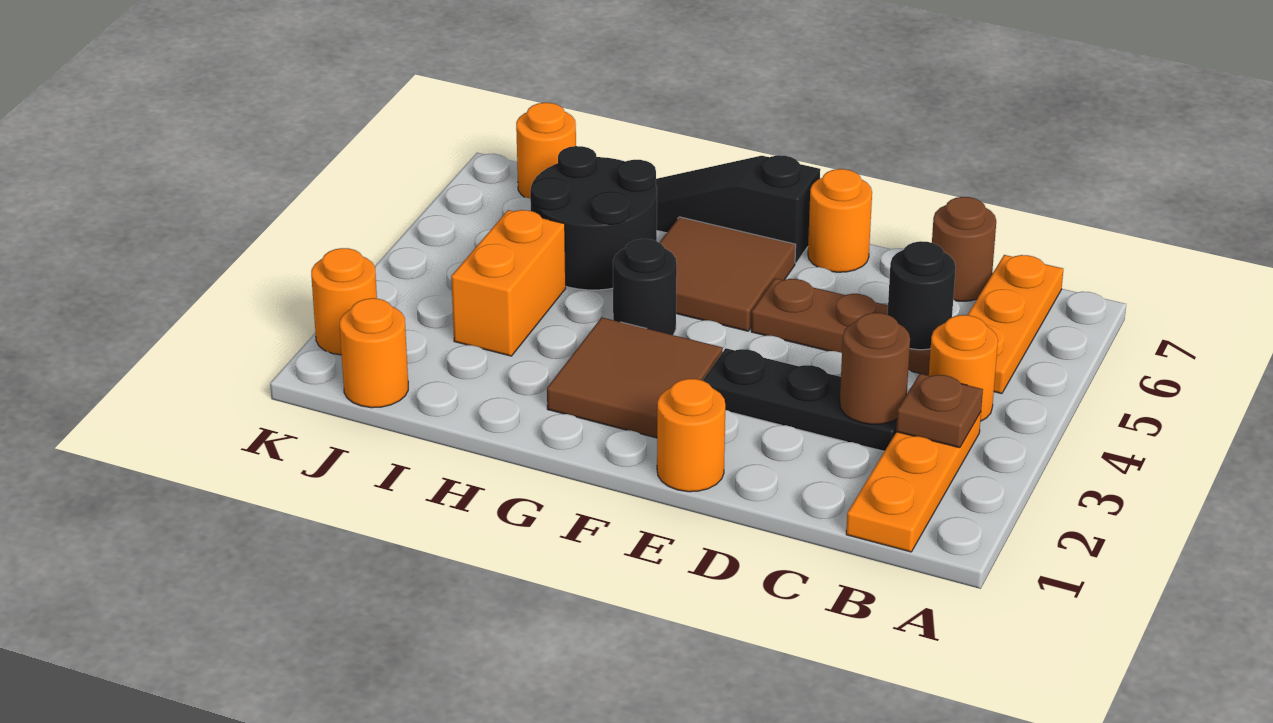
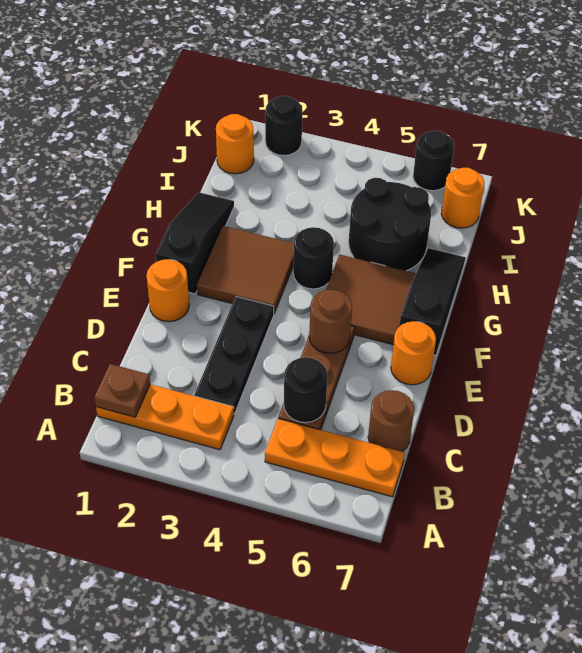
brown 1x1 plate [896,374,983,448] -> brown 1x1 plate moved to [94,364,150,417]
orange 1x1 round brick [929,315,998,421] -> none
brown 1x1 round brick [840,313,910,424] -> brown 1x1 round brick moved to [309,290,352,353]
none -> black 1x3 slope [156,192,234,294]
orange 1x2 brick [451,210,566,356] -> none
orange 1x1 round brick [311,248,377,355] -> black 1x1 round brick [265,96,302,155]
none -> black 1x1 round brick [413,131,454,191]

